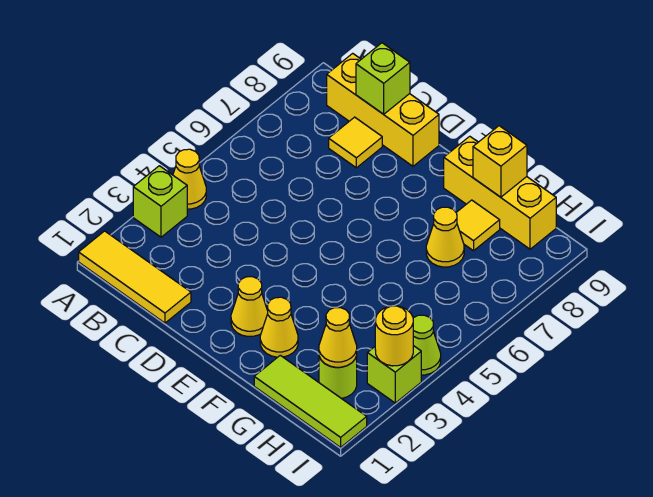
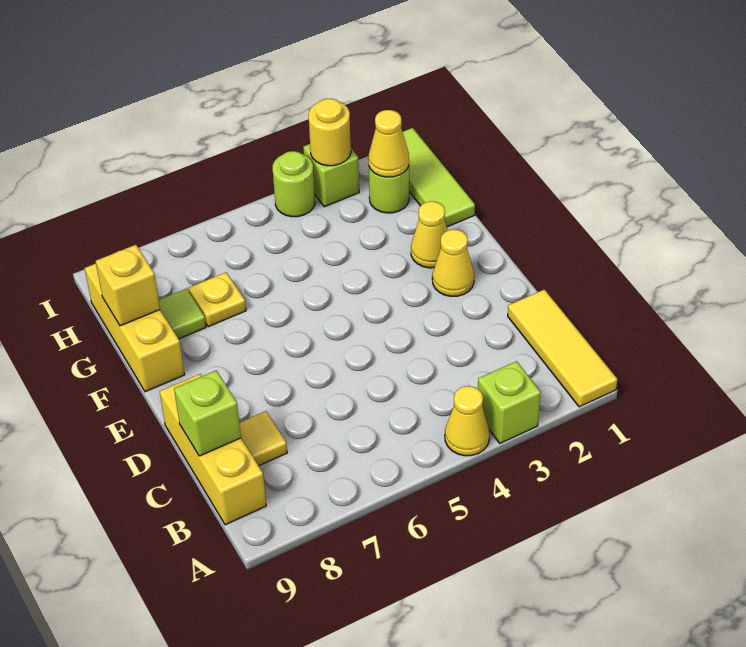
yellow 1x1 cone [426,207,464,267] -> yellow 1x1 plate [189,272,246,327]
yellow 1x1 tile [456,200,500,251] -> lime 1x1 tile [159,289,206,339]
lime 1x1 cone [413,315,441,375] -> lime 1x1 round brick [273,151,315,217]

